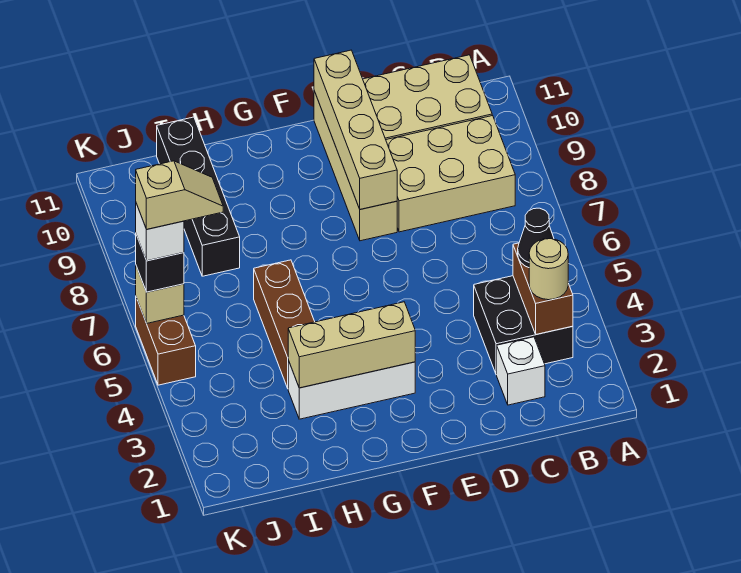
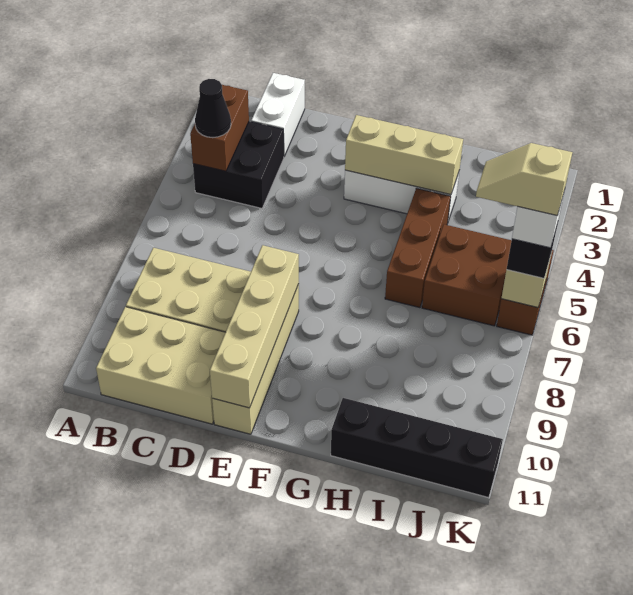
tan 1x1 round brick [529,239,568,300] -> none
white 1x1 brick [497,337,545,405] -> white 1x2 brick [251,73,305,156]
none -> brown 2x2 brick [422,224,511,326]
black 1x4 brick [157,117,240,276] -> black 1x4 brick turned to [331,398,503,498]

